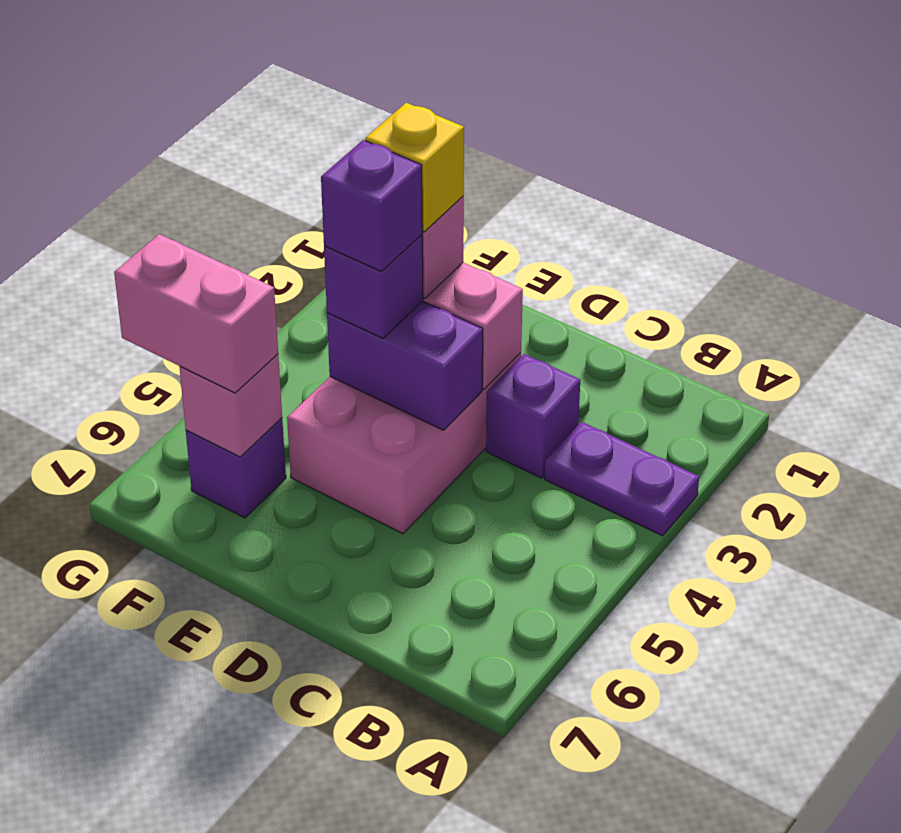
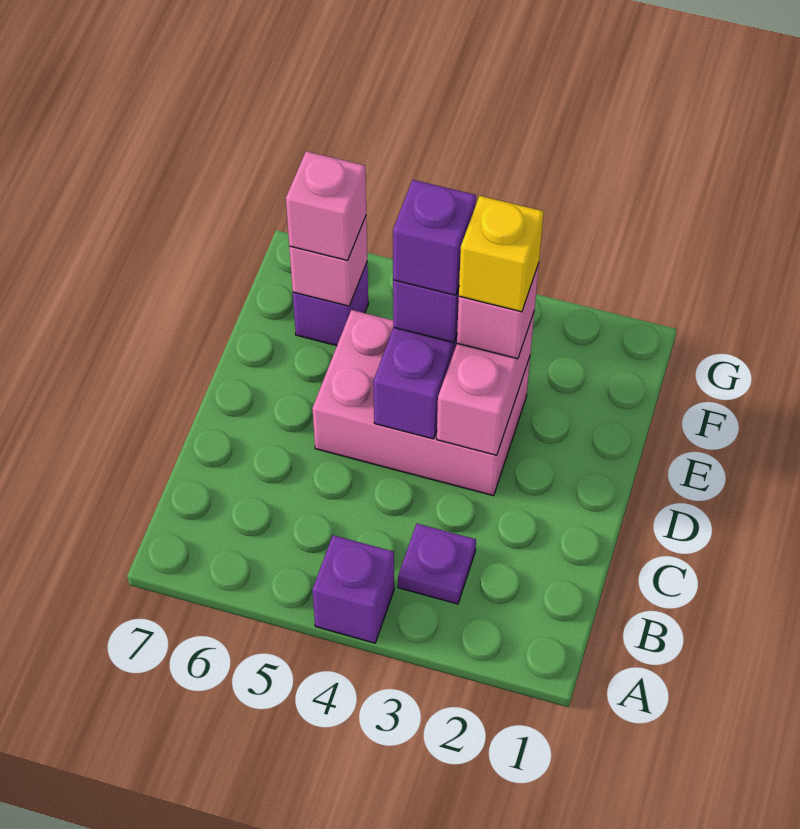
purple 1x2 plate [545,422,699,536] -> purple 1x1 plate [398,524,476,604]
purple 1x1 brick [486,354,580,478] -> purple 1x1 brick moved to [312,535,394,643]
pink 1x2 brick [114,234,278,393] -> pink 1x1 brick [286,151,366,260]

